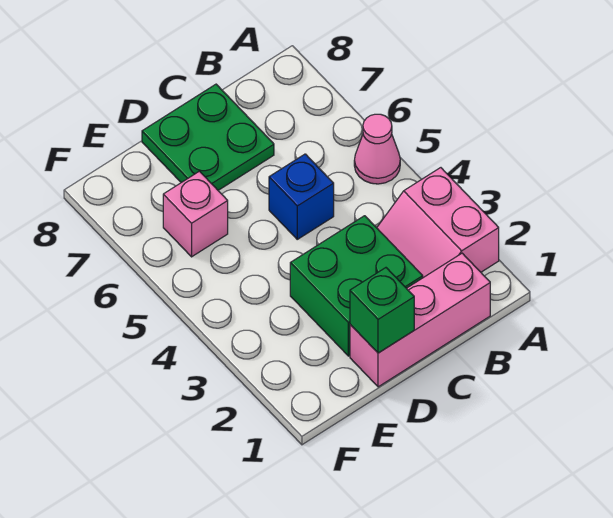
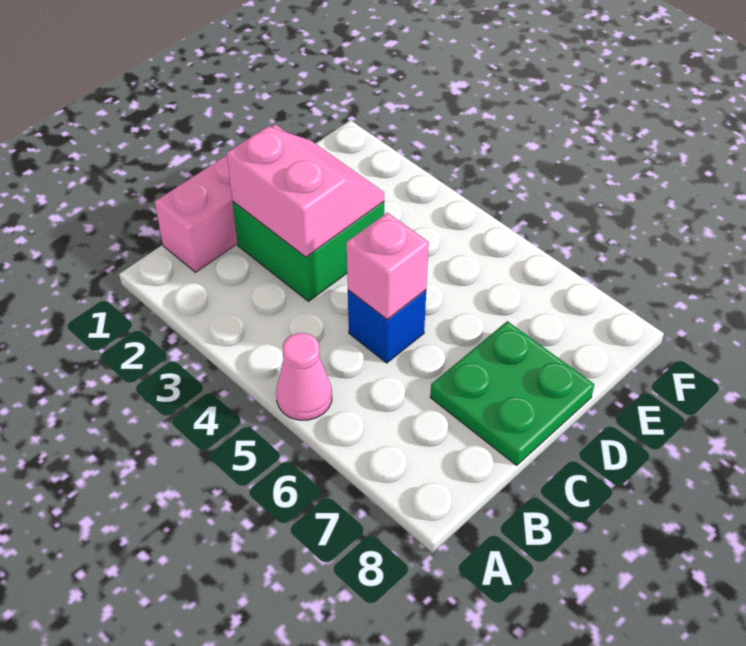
pink 2x2 slope [377,168,499,278] -> pink 2x2 slope moved to [227,126,384,257]
green 1x1 brick [350,268,414,353] -> none
pink 1x1 brick [163,171,228,257] -> pink 1x1 brick moved to [347,213,429,320]

